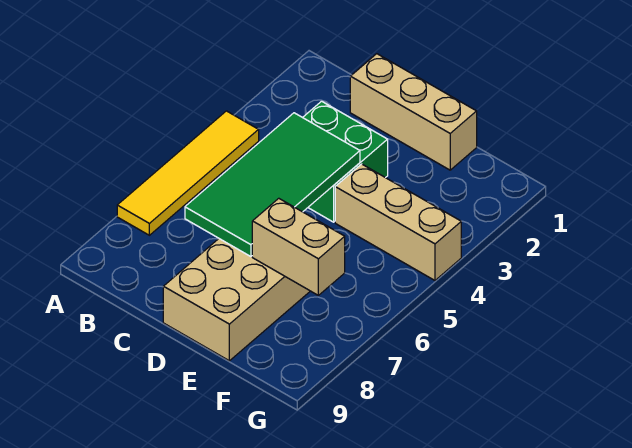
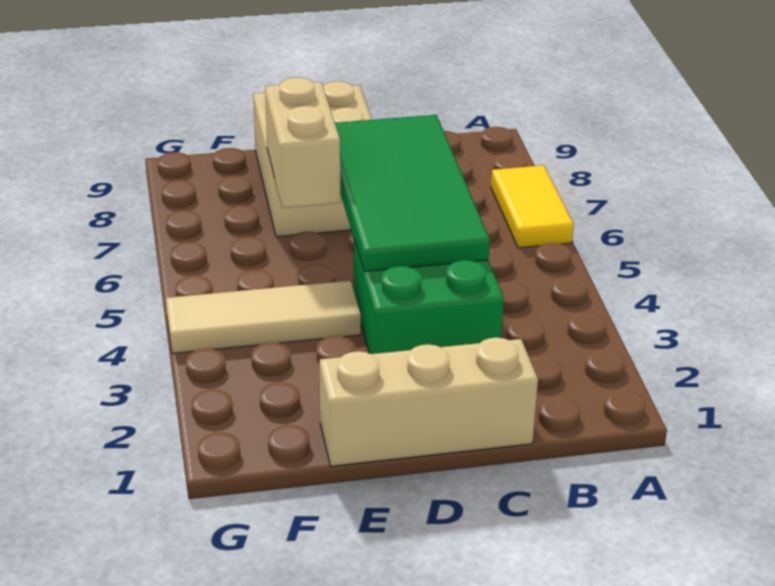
yellow 1x4 tile [117,111,259,235] -> yellow 1x2 tile [491,165,574,248]
tan 1x3 brick [335,164,461,280] -> tan 1x3 tile [166,281,361,353]
tan 1x2 brick [252,198,345,295] -> tan 1x2 brick turned to [265,78,340,208]

